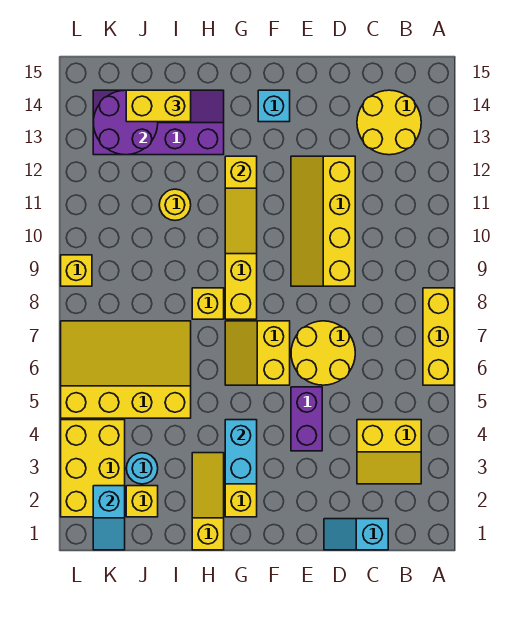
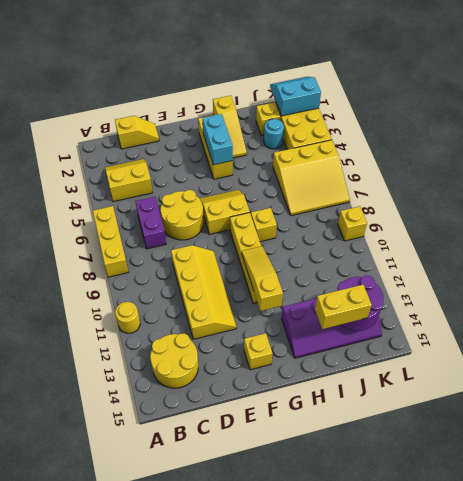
cyan 1x2 slope [324,519,388,550] -> yellow 1x2 slope [115,116,159,149]
purple 1x2 brick [291,387,322,451] -> purple 1x2 brick moved to [135,197,166,249]
yellow 2x2 slope [225,321,290,385] -> yellow 2x2 slope turned to [199,190,250,234]
cyan 1x1 brick [258,90,290,122] -> yellow 1x1 brick [244,333,272,370]
yellow 3x4 slope [61,321,191,418] -> yellow 3x3 slope [273,140,350,216]
yellow 1x1 round brick [159,189,191,220] -> yellow 1x1 round brick moved to [115,302,140,333]
cyan 1x2 slope [93,486,125,550] -> cyan 2x2 slope [270,77,321,116]

